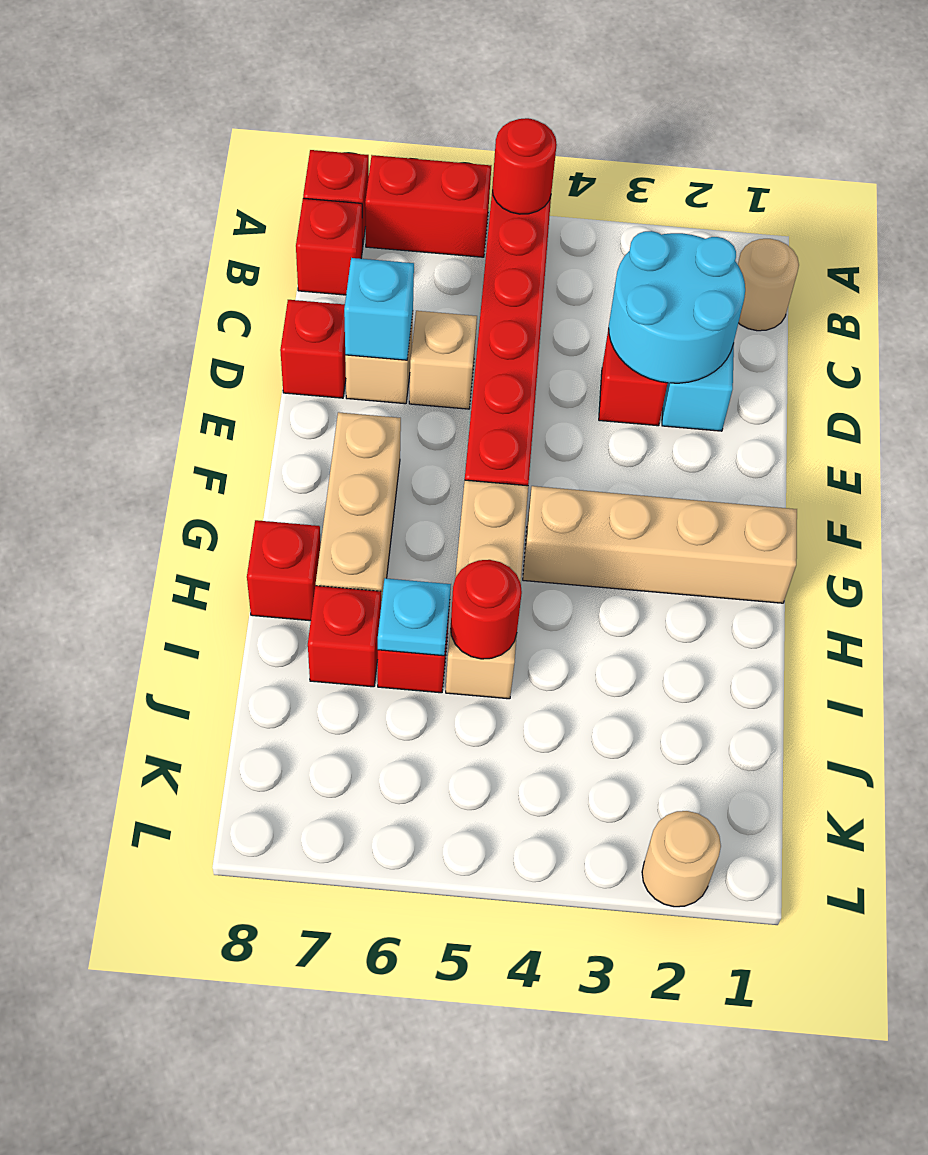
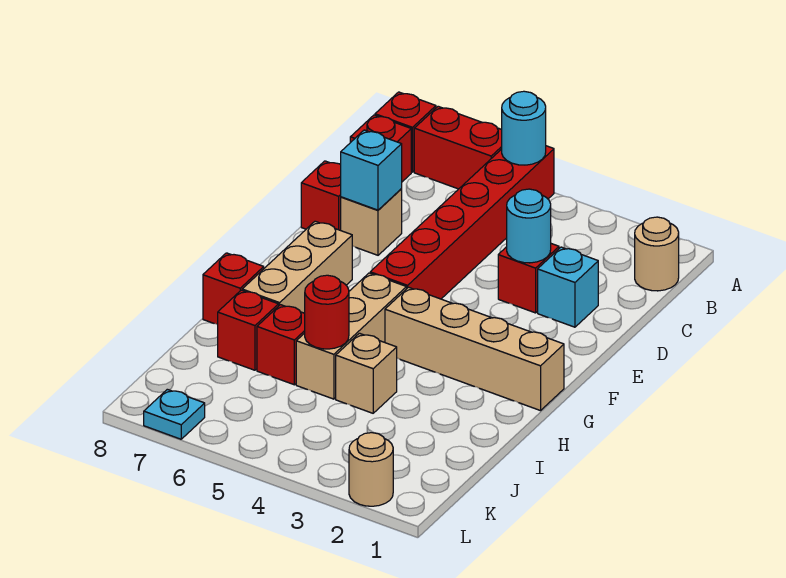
red 1x1 round brick [492,118,557,214] -> cyan 1x1 round brick [502,91,546,165]
cyan 2x2 round brick [608,231,745,383] -> cyan 1x1 round brick [507,189,551,263]
tan 1x1 brick [409,311,477,409] -> tan 1x1 brick moved to [336,333,397,413]
cyan 1x1 plate [378,578,451,656] -> cyan 1x1 plate moved to [144,389,205,439]

